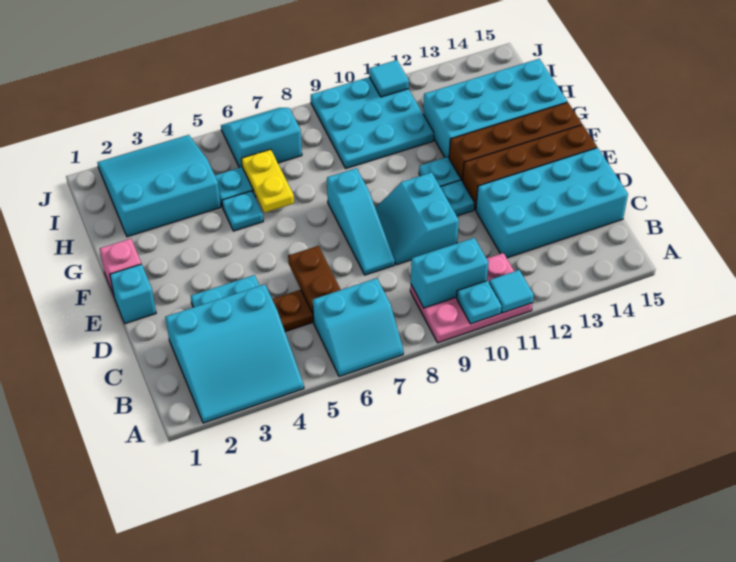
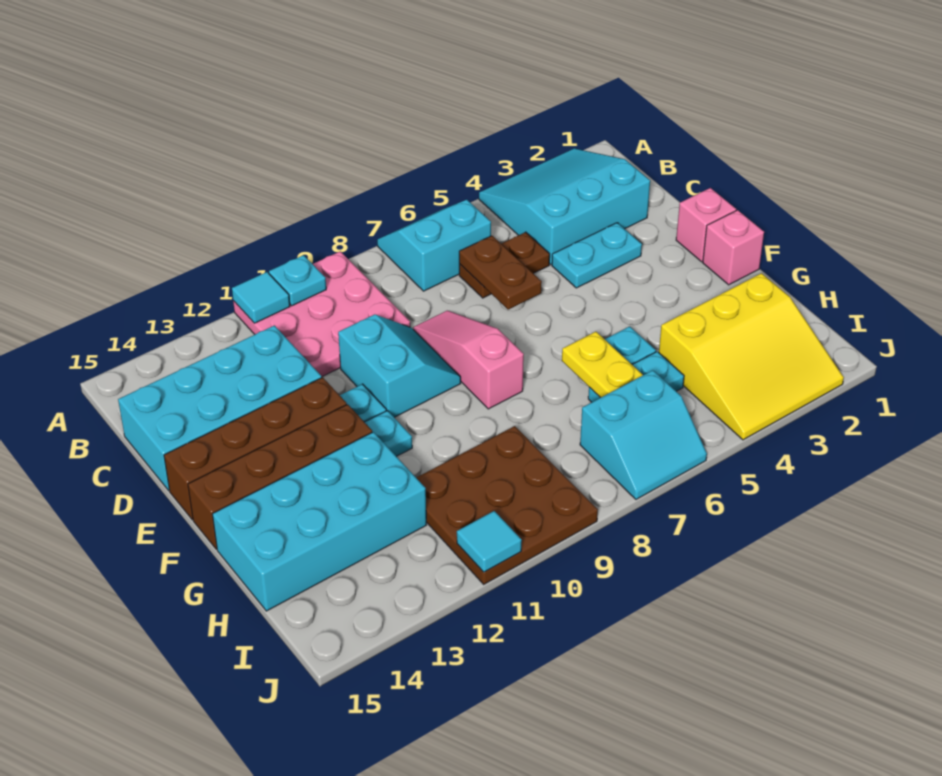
pink 2x3 plate [410,253,533,343] -> pink 3x3 plate [233,251,410,377]
cyan 1x2 brick [411,238,489,308] -> none
cyan 1x3 slope [327,168,395,275] -> pink 1x3 slope [413,311,524,409]
cyan 1x1 brick [110,264,156,324] -> pink 1x1 brick [676,188,736,262]
cyan 3x3 slope [97,135,221,237] -> yellow 3x3 slope [659,273,844,440]
cyan 3x3 plate [311,77,434,168] -> brown 3x3 plate [416,426,598,584]

